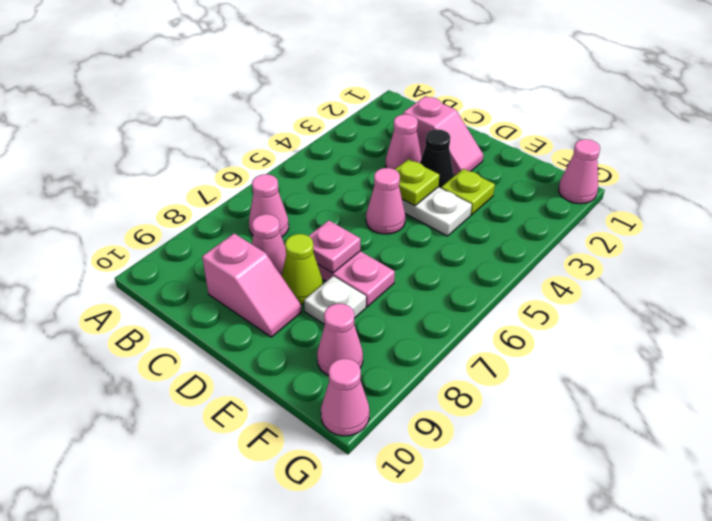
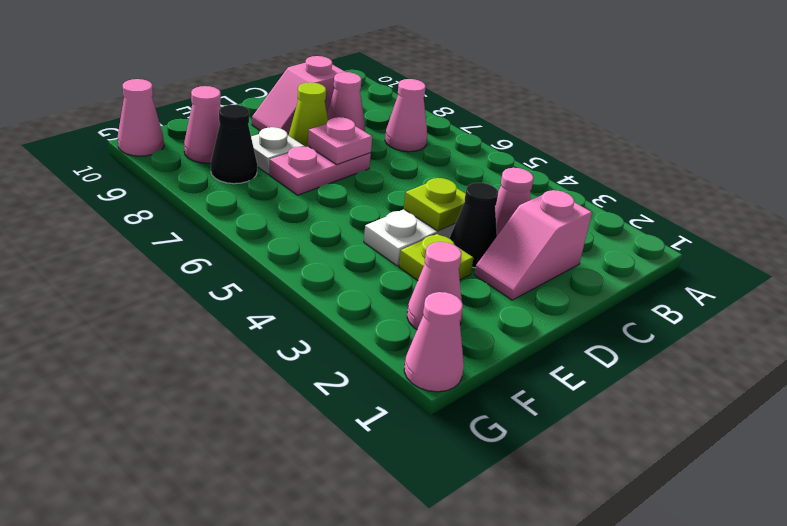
pink 1x1 cone [366,168,405,234] -> pink 1x1 cone moved to [407,242,462,329]
none -> black 1x1 cone [211,105,257,184]

